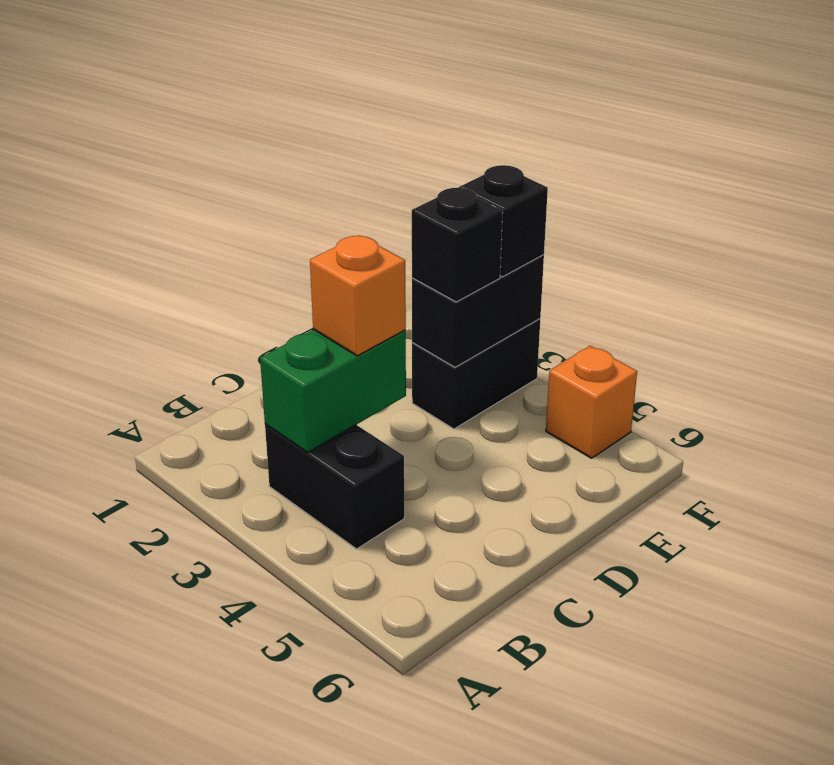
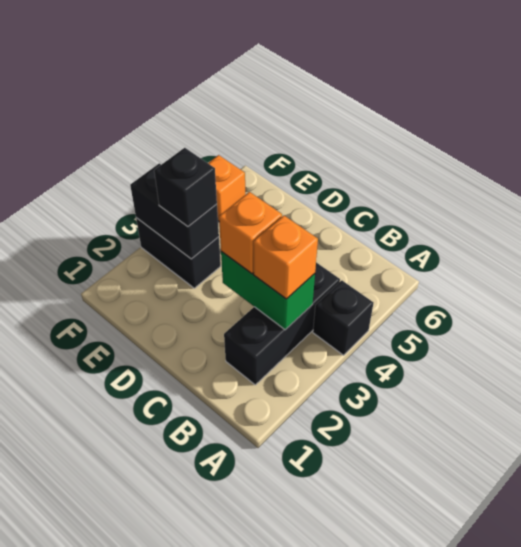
black 1x2 brick [265,424,404,549] -> black 1x3 brick [224,262,340,385]
none -> orange 1x1 brick [253,216,318,299]
black 1x1 brick [459,165,548,277] -> black 1x1 brick moved to [313,280,374,355]

